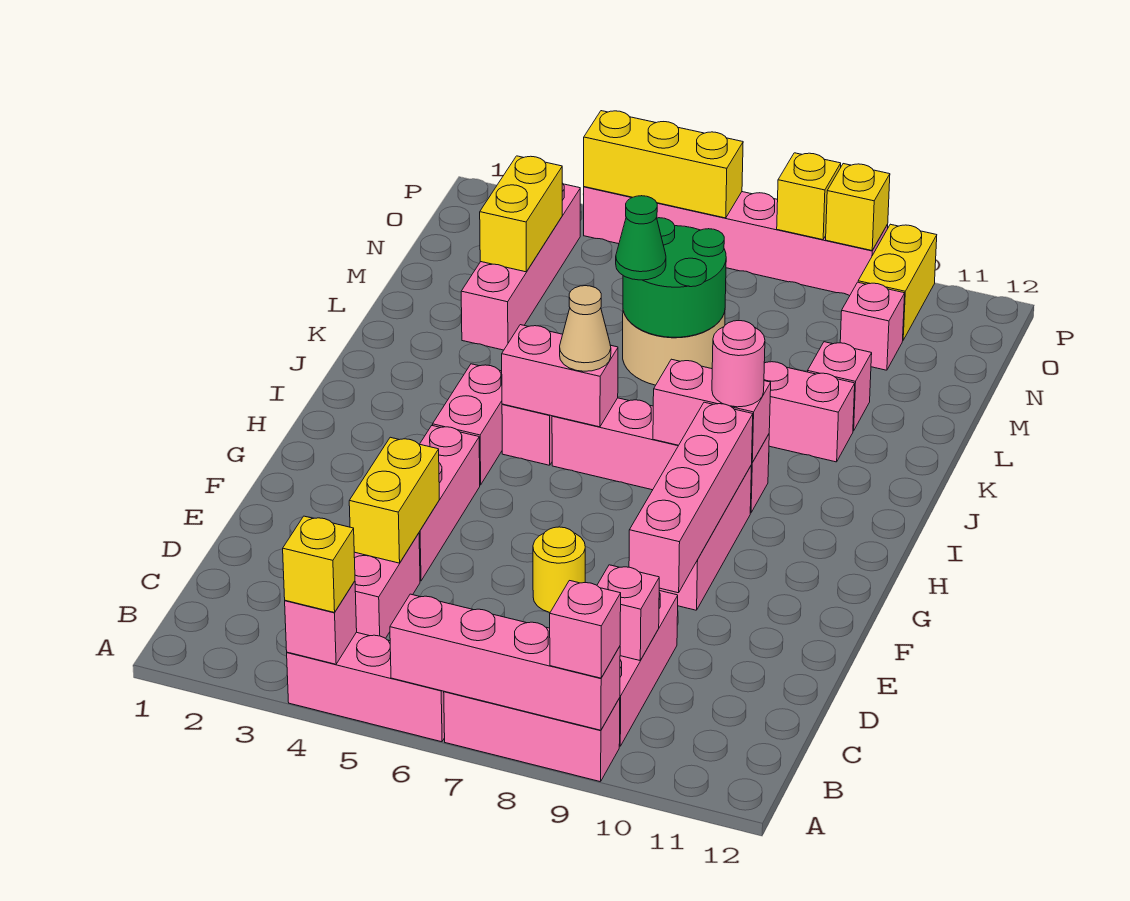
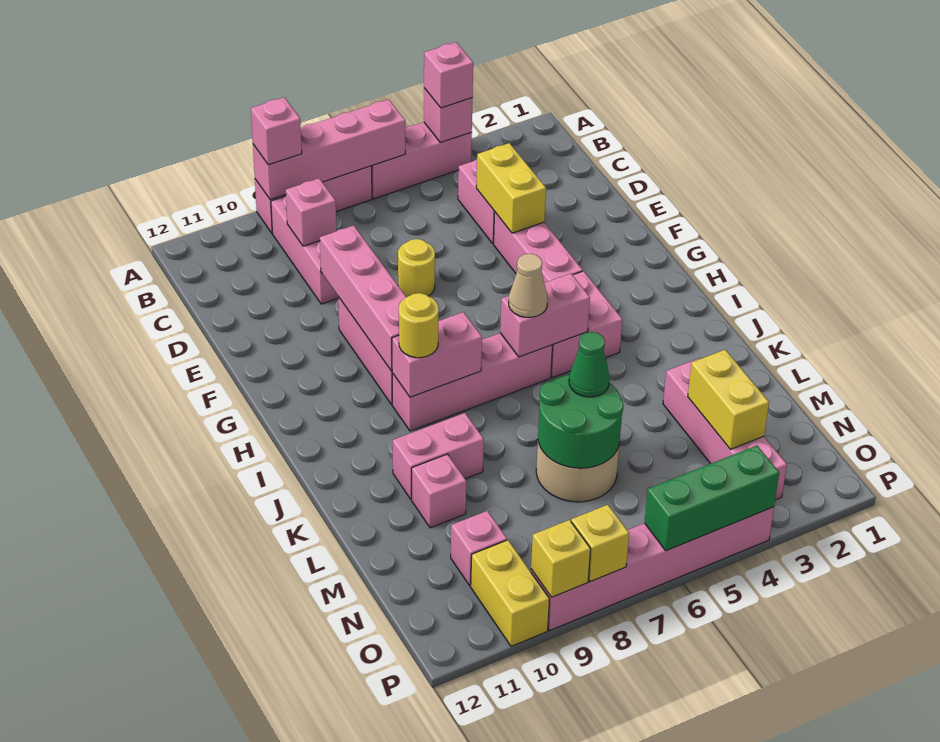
yellow 1x1 brick [283,516,355,612] -> pink 1x1 brick [424,42,473,108]
pink 1x1 round brick [712,321,765,407] -> yellow 1x1 round brick [399,293,439,358]
yellow 1x3 brick [584,111,743,218] -> green 1x3 brick [644,446,779,551]

